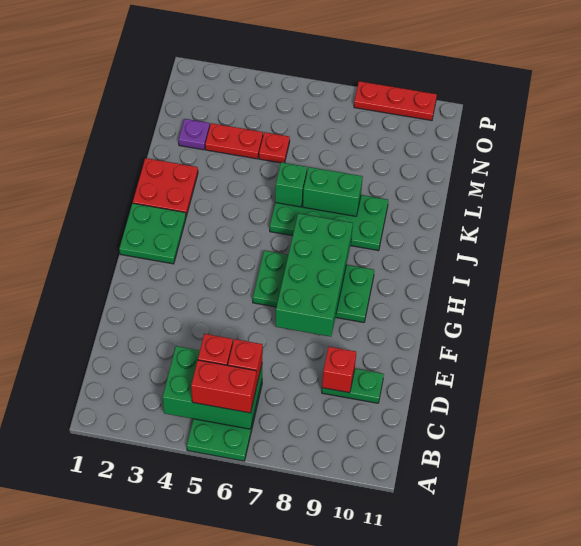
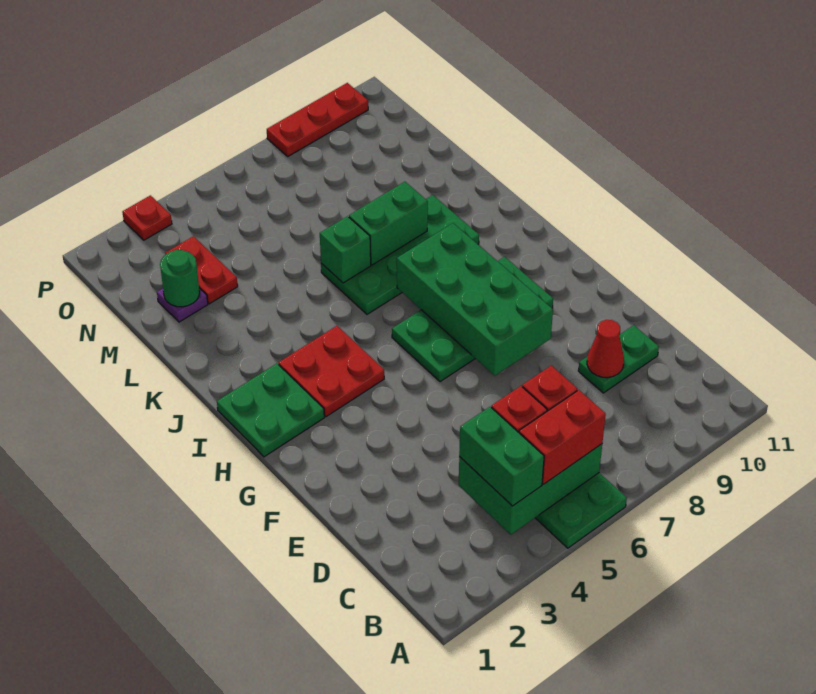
none -> green 1x2 brick [459,407,544,506]
red 1x1 brick [322,347,356,393] -> red 1x1 cone [587,320,624,378]
red 2x2 plate [133,158,198,216] -> red 2x2 plate moved to [279,326,384,417]
none -> green 1x1 round brick [160,250,200,307]
red 1x2 plate [205,123,263,159] -> red 1x2 plate turned to [165,236,238,304]
red 1x1 plate [259,132,290,163] -> red 1x1 plate moved to [122,195,172,240]

